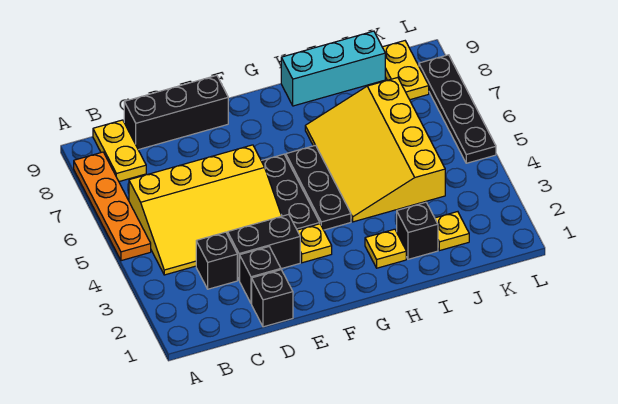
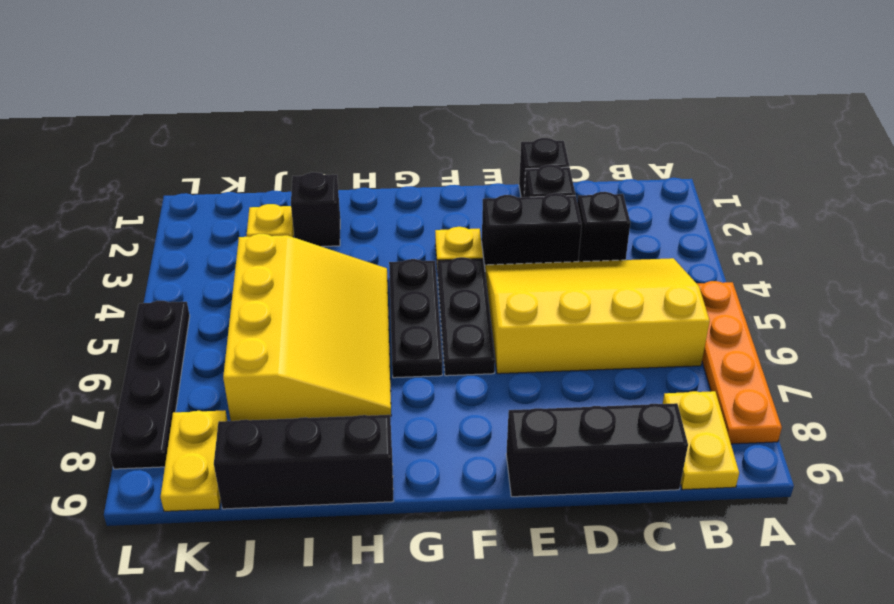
yellow 1x1 plate [365,229,406,268] -> none
cyan 1x3 brick [281,31,385,106] -> black 1x3 brick [214,415,393,509]

